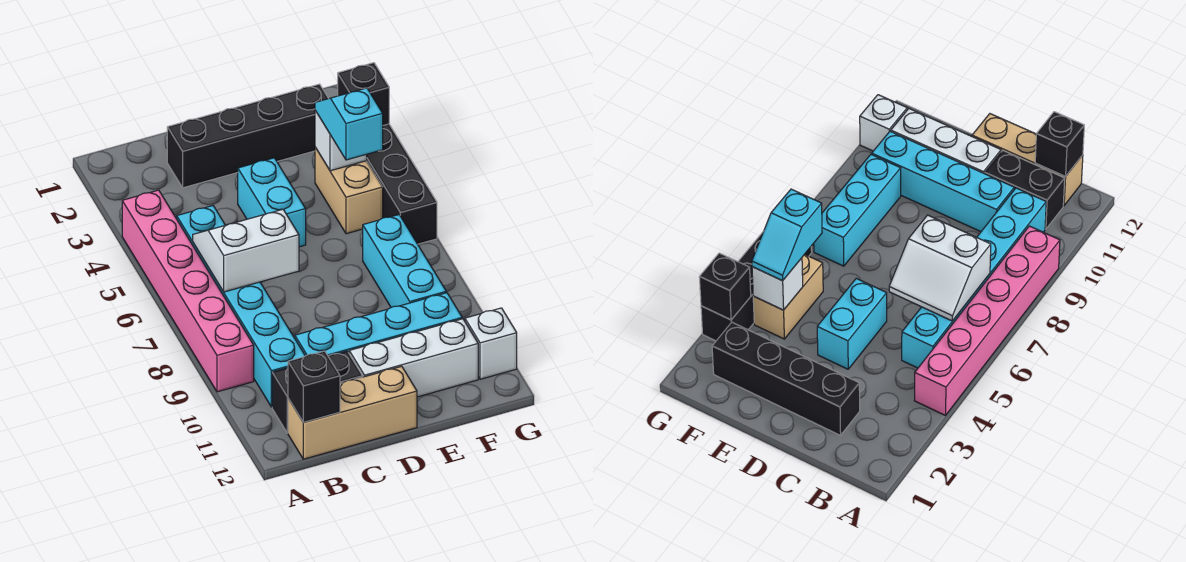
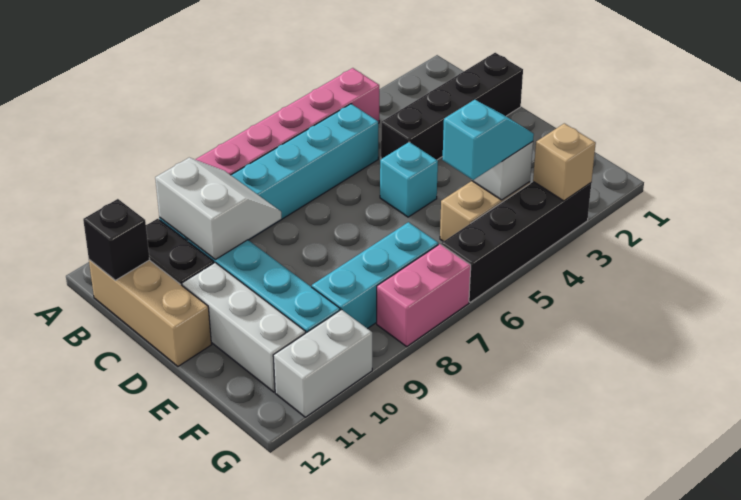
white 2x2 slope [193,209,299,292] -> white 2x2 slope moved to [155,158,281,260]
black 1x4 brick [167,84,329,188] -> black 1x4 brick turned to [381,53,523,160]
cyan 1x2 brick [238,158,306,247] -> cyan 1x1 brick [380,142,438,217]
black 1x1 brick [338,63,389,125] -> tan 1x1 brick [533,123,596,201]
none -> pink 1x2 brick [377,244,471,346]
white 1x1 brick [465,308,517,379] -> white 1x2 brick [273,309,372,417]

